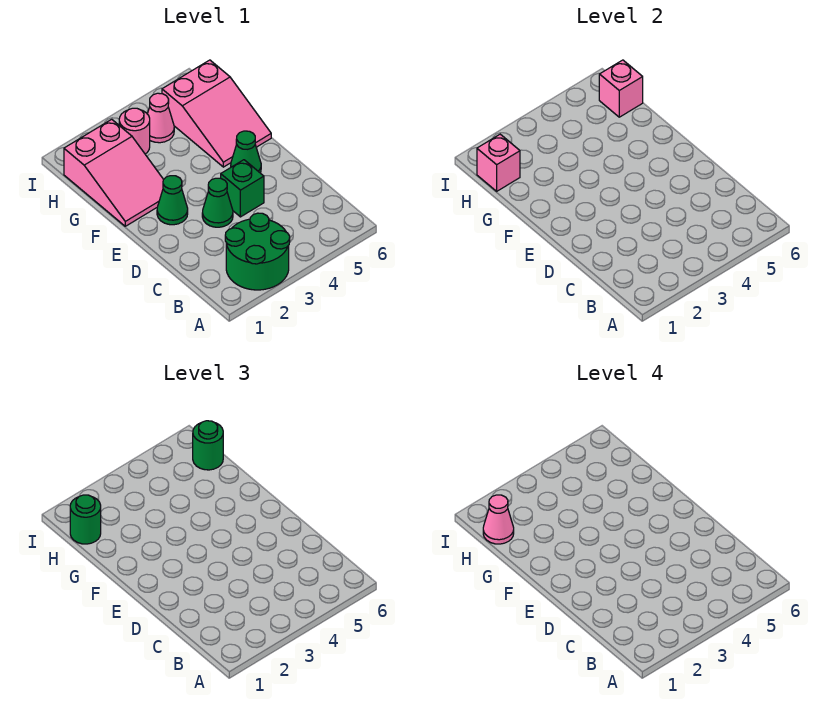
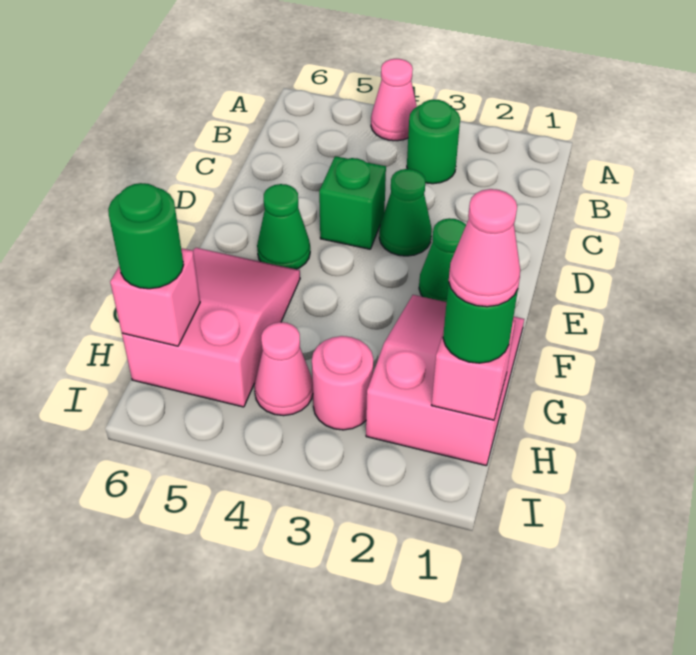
green 2x2 round brick [225,213,290,290] -> green 1x1 round brick [407,99,460,184]
none -> pink 1x1 cone [371,59,417,141]

